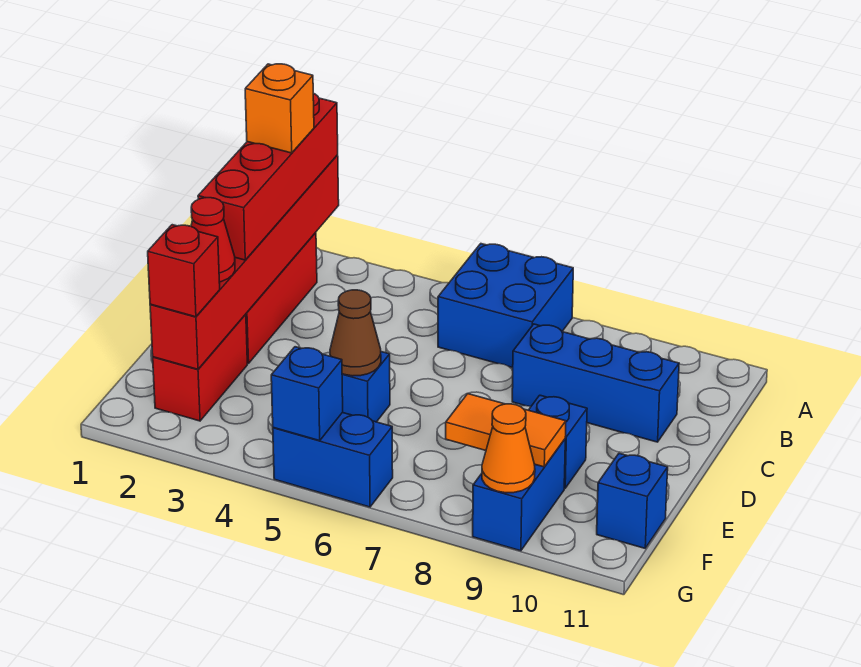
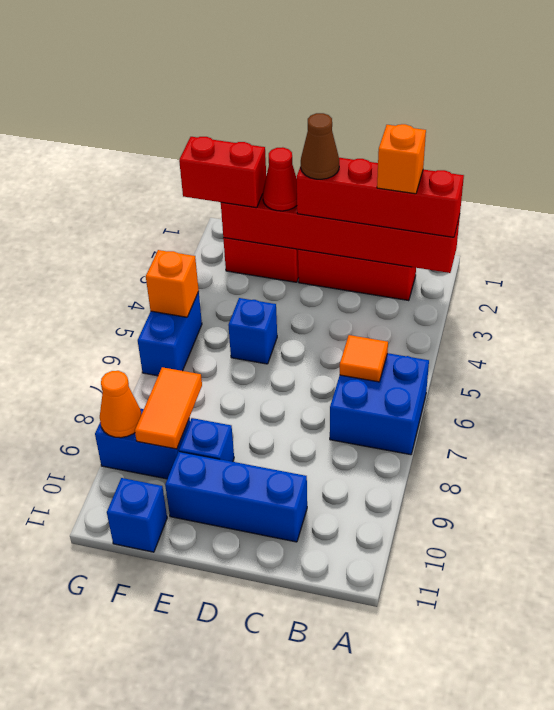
none -> orange 1x1 tile [340,335,388,382]
blue 1x3 brick [512,324,679,442] -> blue 1x3 brick turned to [165,451,307,542]
brown 1x1 cone [330,290,381,376] -> brown 1x1 cone moved to [301,113,339,179]
red 1x1 brick [148,225,220,317] -> red 1x2 brick [179,137,266,208]
blue 1x1 brick [271,347,343,441] -> orange 1x1 brick [146,250,199,317]

